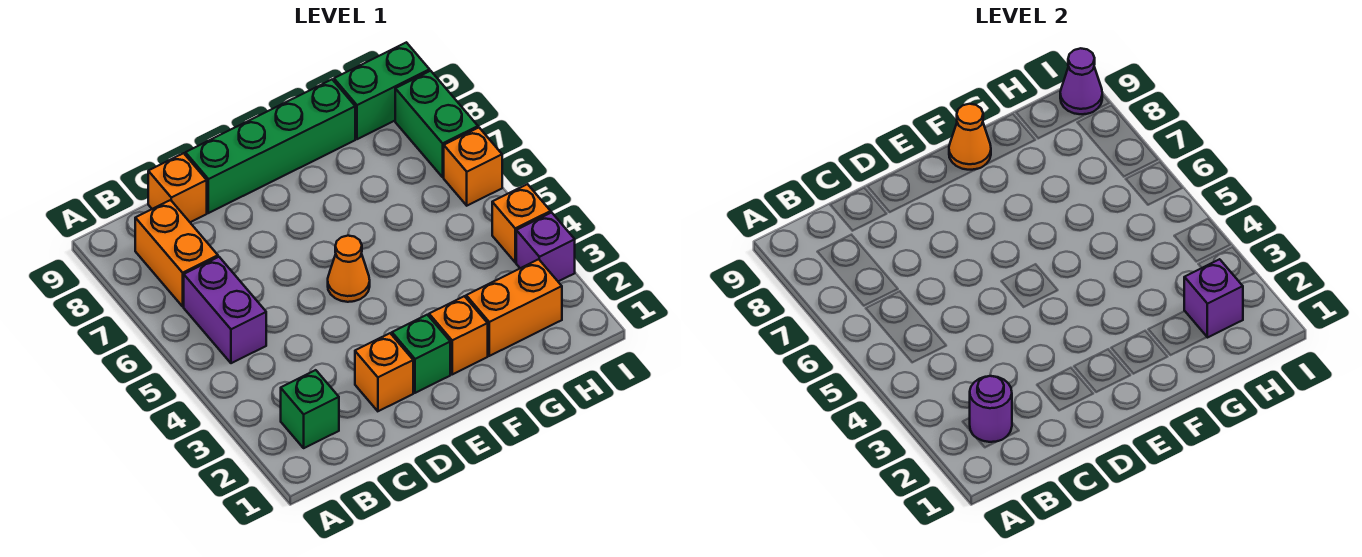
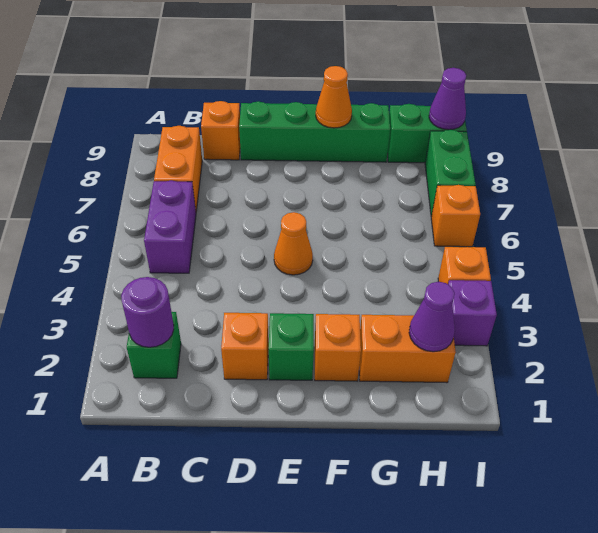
purple 1x1 brick [1184,259,1243,338] -> purple 1x1 cone [409,282,455,352]

